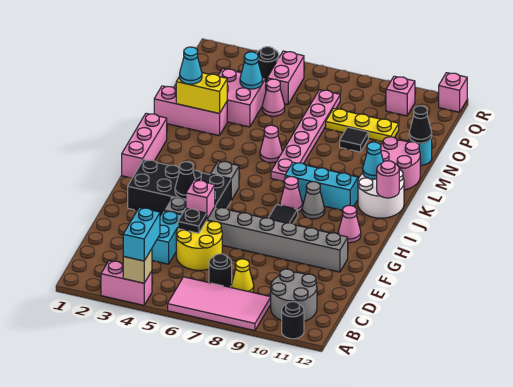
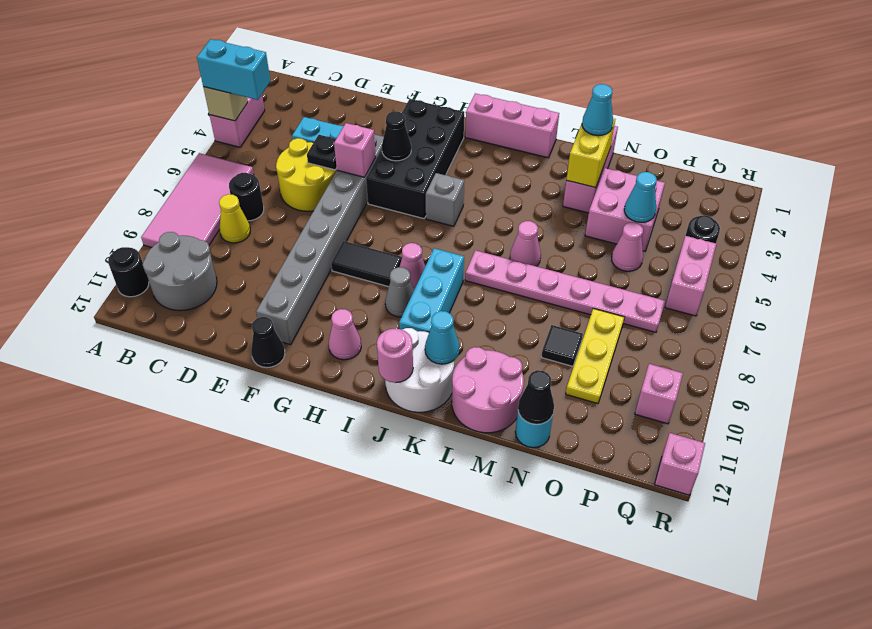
none -> black 1x1 cone [251,317,285,368]
pink 1x2 brick [267,51,304,104] -> pink 1x2 brick turned to [665,236,716,316]

